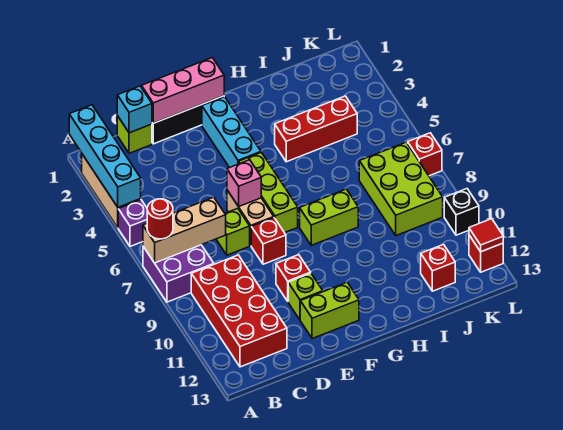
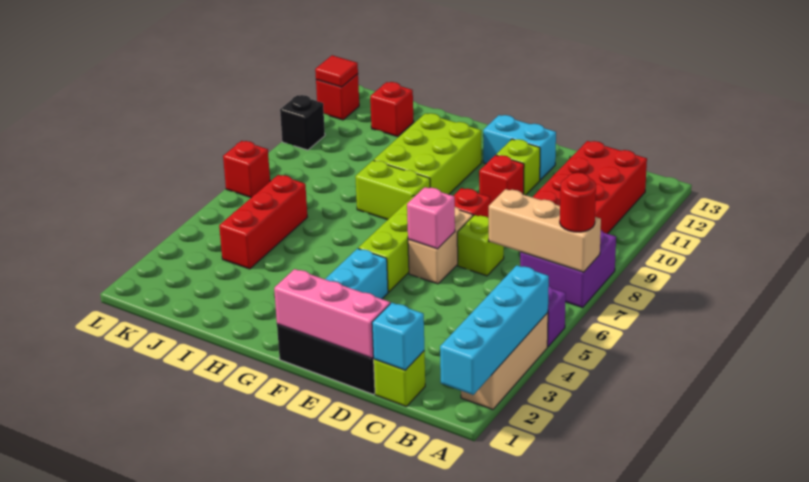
lime 1x2 brick [300,282,359,339] -> cyan 1x2 brick [483,115,556,180]
red 1x3 brick [275,96,357,162] -> red 1x3 brick turned to [219,175,307,269]
lime 2x3 brick [359,142,443,235] -> lime 2x3 brick moved to [374,113,481,194]

